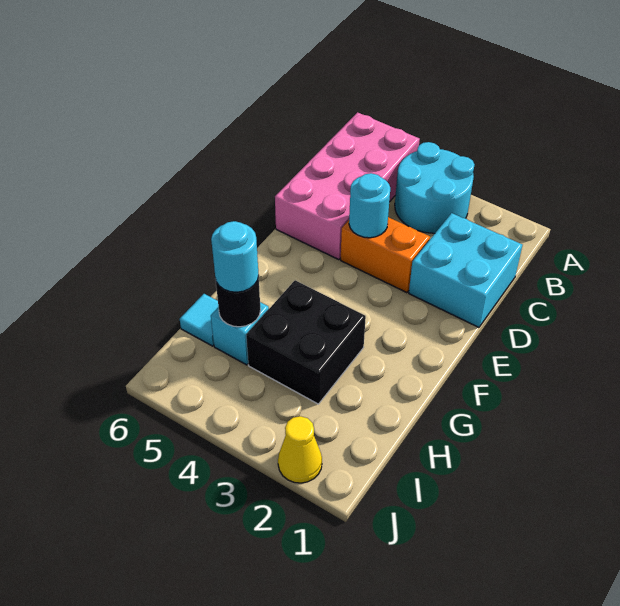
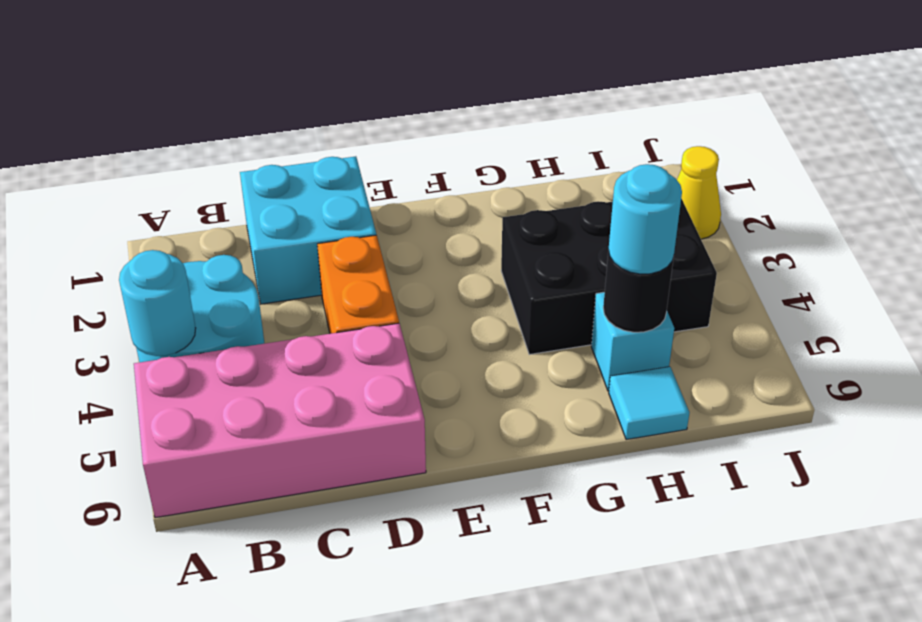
cyan 1x1 round brick [349,173,390,238] -> cyan 1x1 round brick moved to [119,250,196,356]
black 2x2 brick [246,280,366,404] -> black 2x3 brick [501,199,717,354]

